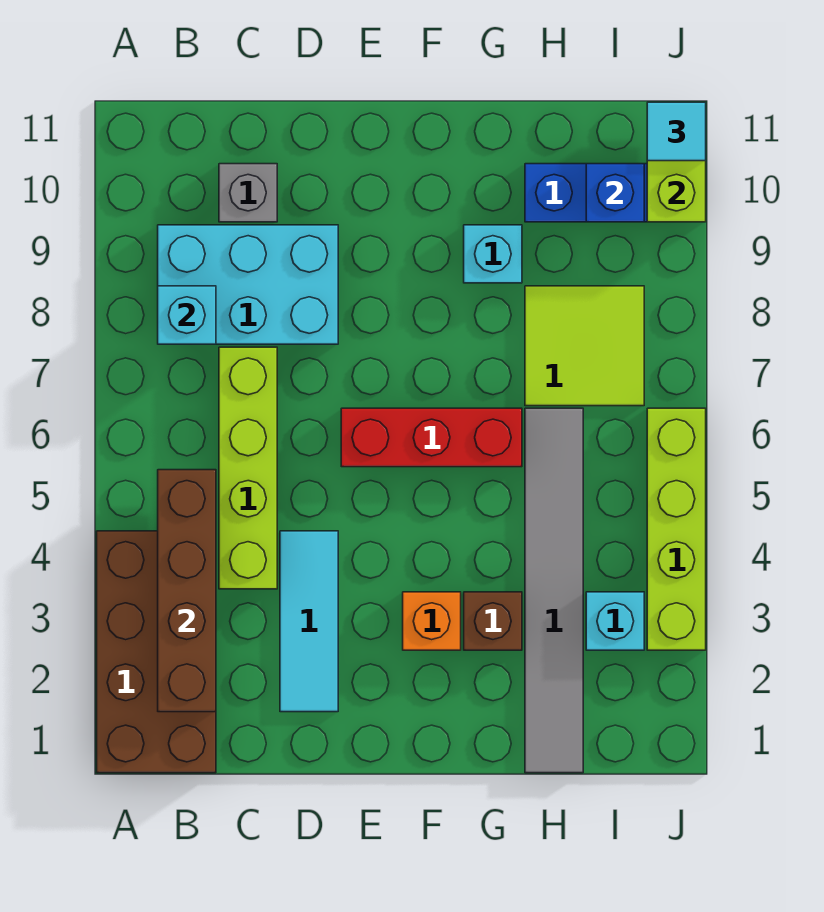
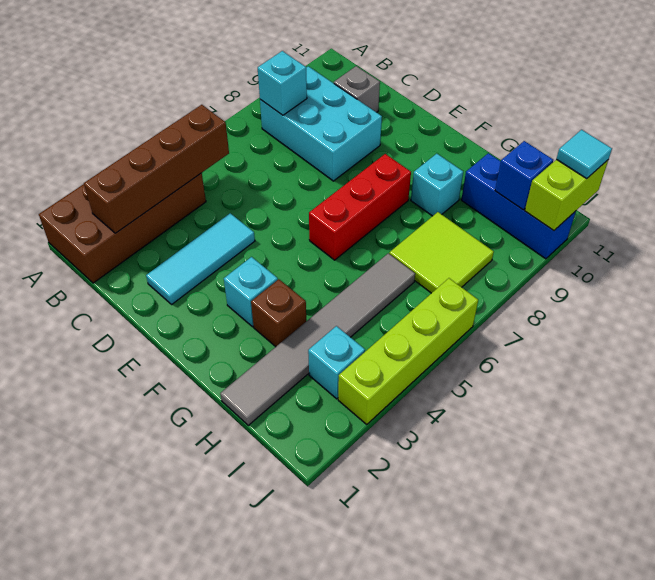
lime 1x4 brick [219,347,277,589] -> none
red 1x3 brick [341,408,522,467] -> red 1x3 brick turned to [309,154,411,260]
orange 1x1 brick [403,592,461,650] -> cyan 1x1 brick [224,257,278,327]

